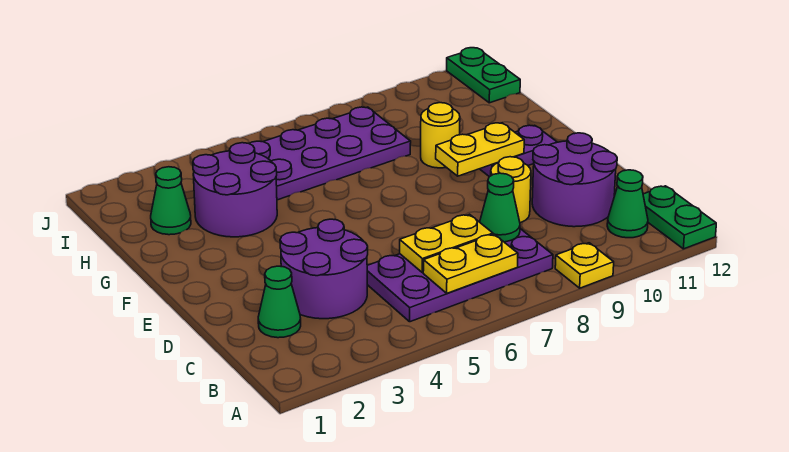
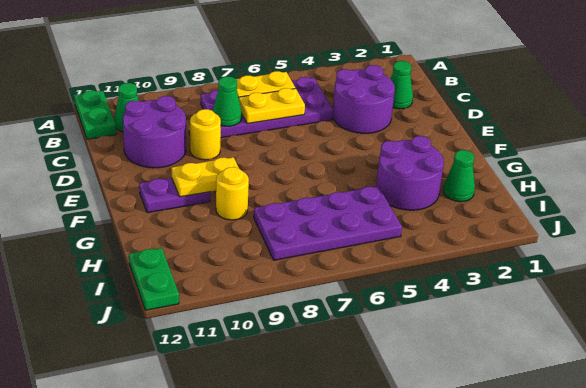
yellow 1x1 plate [555,243,614,288] -> none

